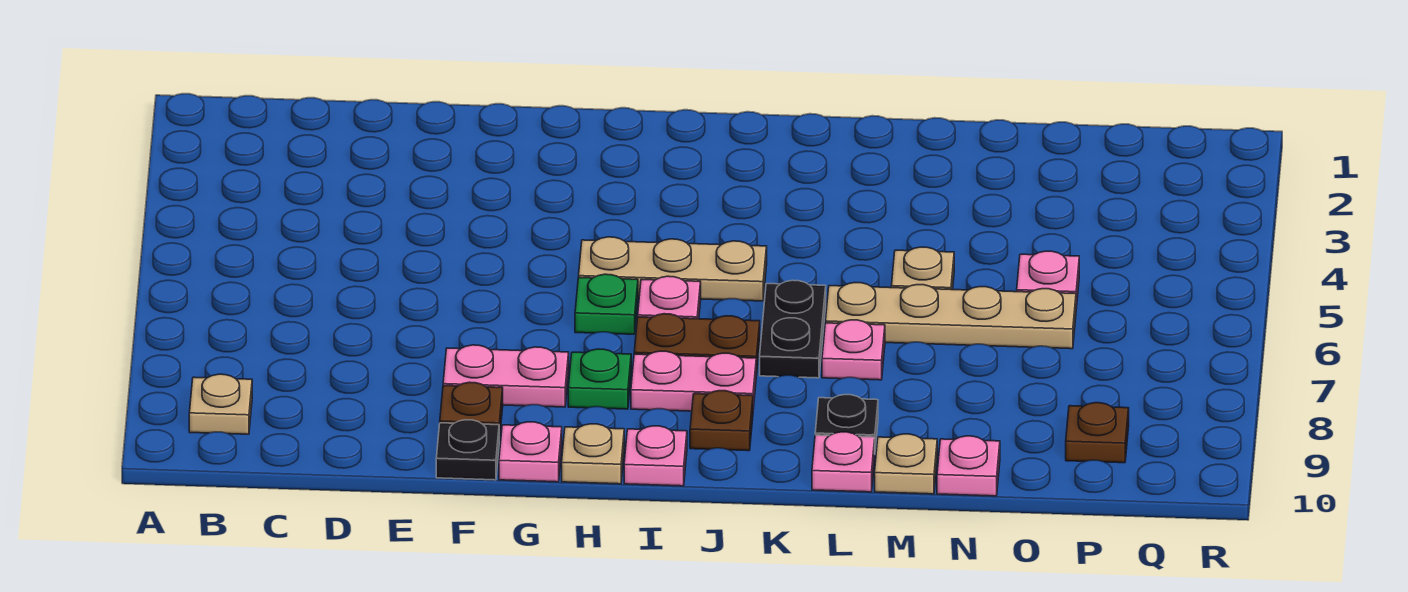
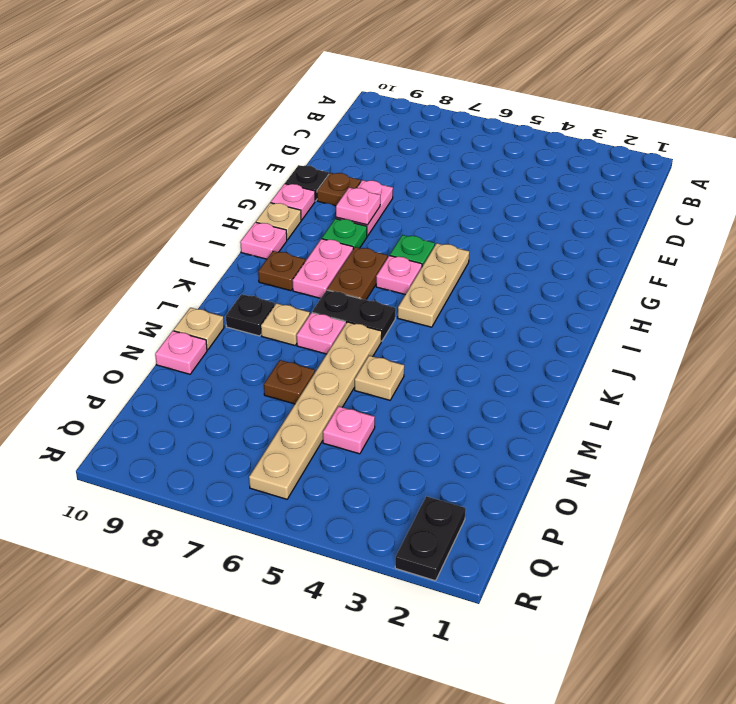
tan 1x1 plate [189,374,252,434] -> tan 1x1 plate moved to [261,303,310,345]
tan 1x4 plate [826,283,1076,349] -> tan 1x6 plate [249,322,382,499]
pink 1x1 plate [812,432,875,492] -> pink 1x1 plate moved to [336,188,380,225]
brown 1x1 plate [1066,403,1129,463] -> brown 1x1 plate moved to [264,360,315,404]
none -> black 1x2 plate [395,496,466,581]

